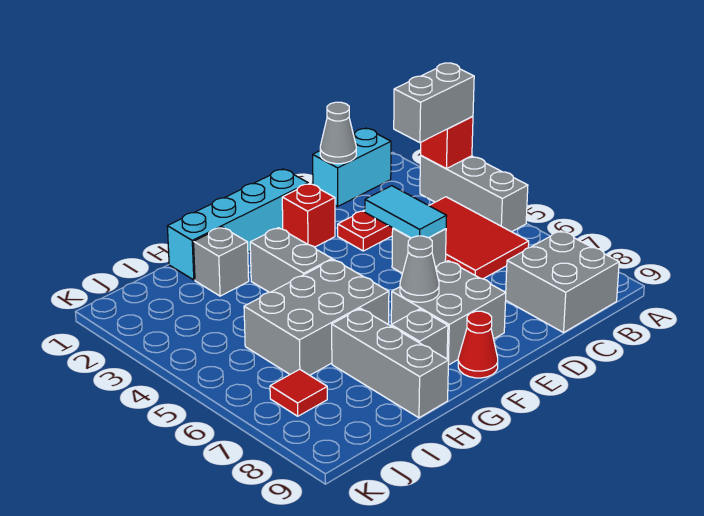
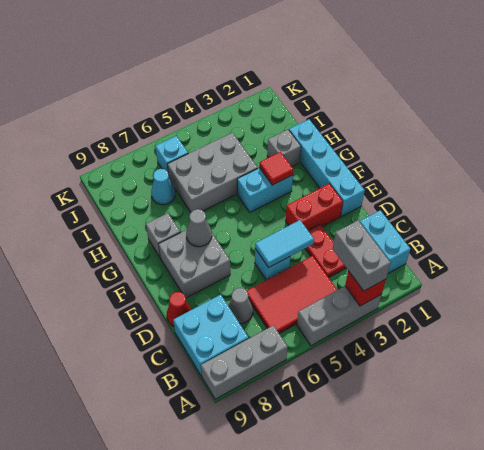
grey 2x2 brick [506,231,619,333] -> cyan 2x2 brick [173,295,249,376]
grey 1x1 cone [320,102,356,164] -> grey 1x1 cone moved to [228,288,253,324]
grey 1x1 brick [392,228,446,273] -> cyan 1x1 brick [255,249,290,280]
red 1x1 brick [282,184,335,247] -> red 1x2 brick [285,184,343,231]
red 1x1 cone [458,311,498,378] -> red 1x1 cone moved to [167,292,191,326]
grey 1x2 brick [250,228,332,292] -> cyan 1x2 brick [237,168,293,212]
grey 2x3 brick [244,259,389,375] -> grey 2x3 brick turned to [168,133,258,212]
grey 1x3 brick [332,308,449,418] -> grey 1x3 brick moved to [201,325,288,399]
none -> cyan 1x1 cone [151,169,175,205]
none -> cyan 1x1 brick [156,136,188,174]
red 1x1 tile [270,369,327,416] -> red 1x1 tile moved to [259,152,294,185]

